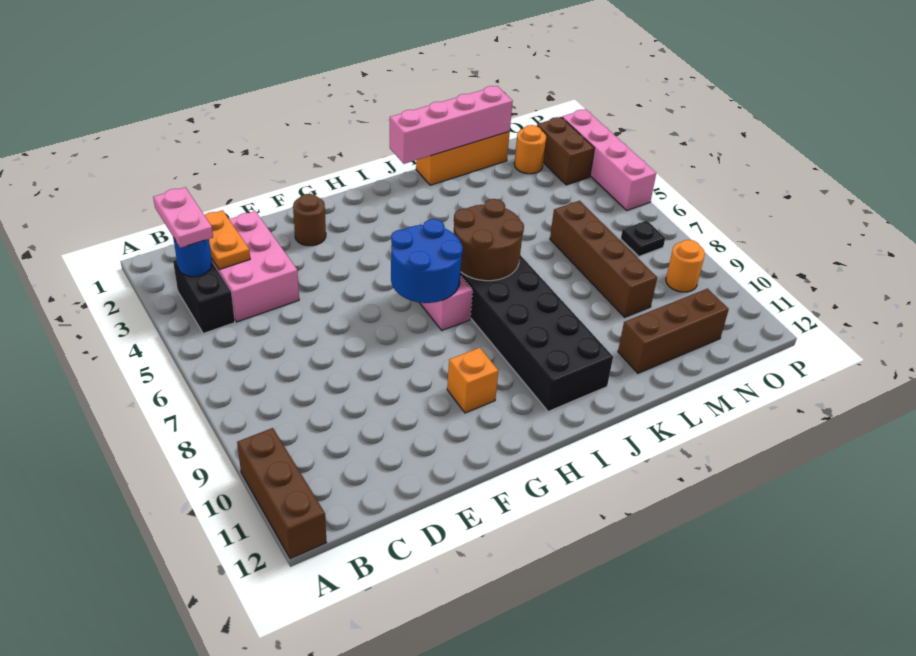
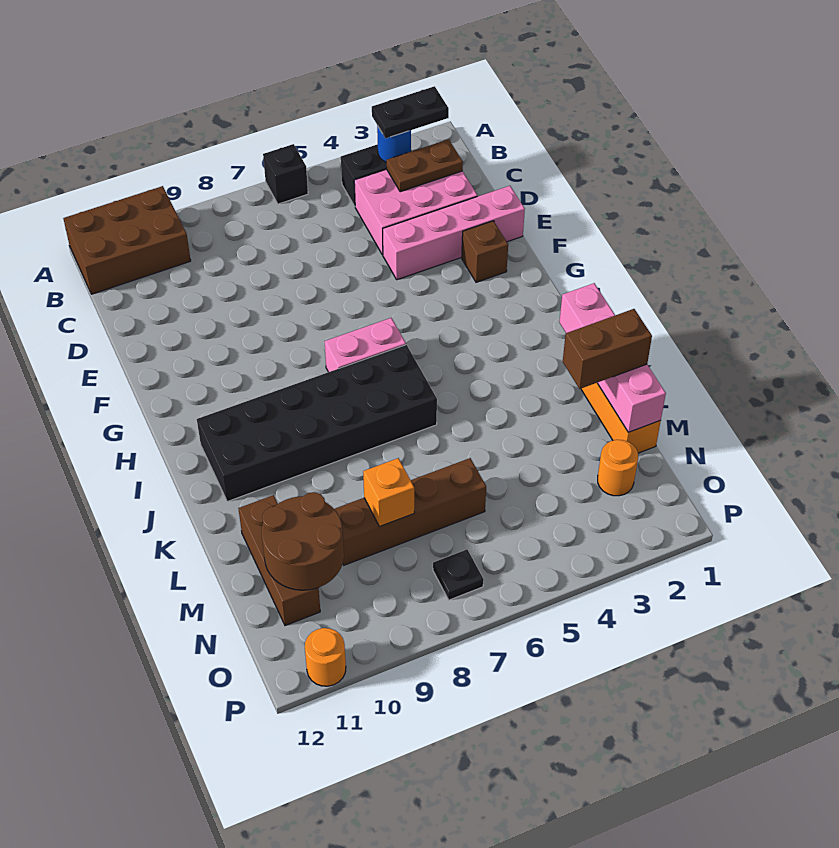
none -> black 1x1 brick [263,144,308,204]
brown 1x3 brick [237,428,327,559] -> brown 2x3 brick [63,186,191,294]
pink 1x2 plate [153,187,213,248] -> black 1x2 plate [372,86,449,138]
orange 1x2 plate [204,210,250,270] -> brown 1x2 plate [386,139,463,192]
brown 1x1 round brick [293,194,326,246] -> brown 1x1 brick [462,221,508,282]
blue 2x2 round brick [391,219,463,303] -> none
orange 1x1 brick [447,348,499,413] -> orange 1x1 brick moved to [363,458,414,527]
brown 2x2 round brick [454,199,524,281] -> brown 2x2 round brick moved to [262,492,344,590]
brown 1x2 brick [537,117,594,185] -> brown 1x2 brick moved to [563,309,652,389]
orange 1x1 round brick [666,240,705,292] -> orange 1x1 round brick moved to [305,628,346,686]
pink 1x4 brick [562,109,656,210] -> pink 1x4 brick moved to [383,186,525,280]

